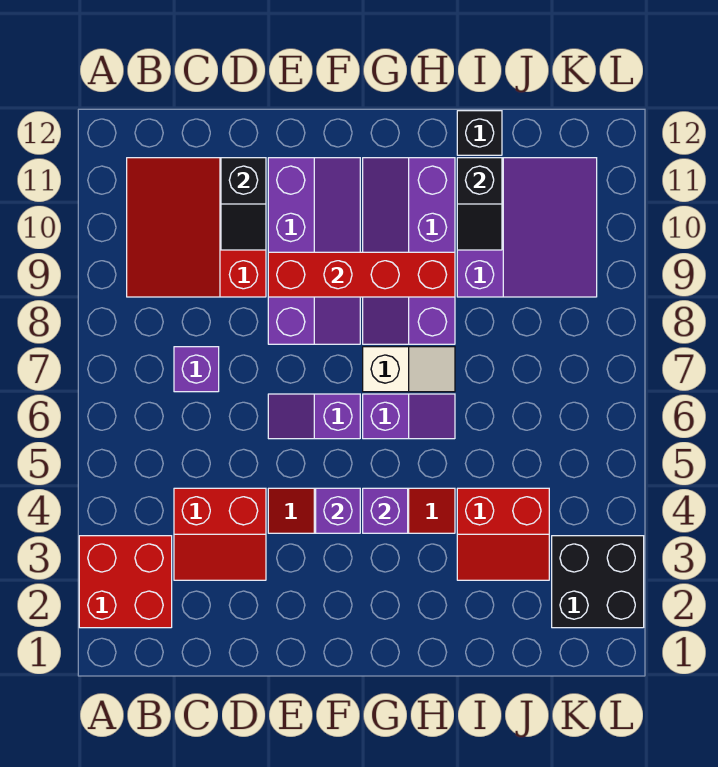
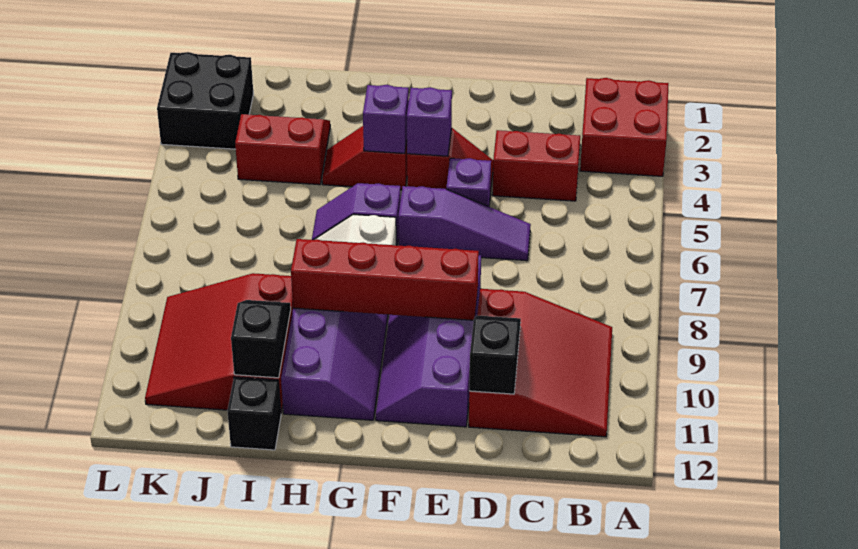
purple 1x1 brick [174,347,219,392] -> purple 1x1 brick moved to [446,158,491,207]
purple 1x2 slope [268,394,360,439] -> purple 1x3 slope [398,186,531,261]
purple 3x3 slope [457,158,597,297] -> red 3x3 slope [145,273,293,412]

